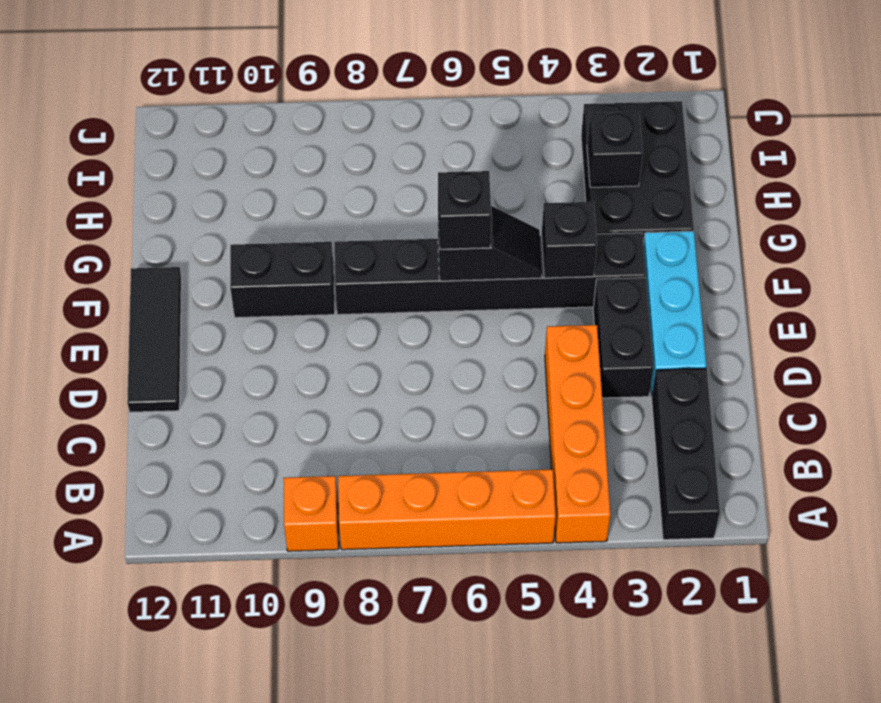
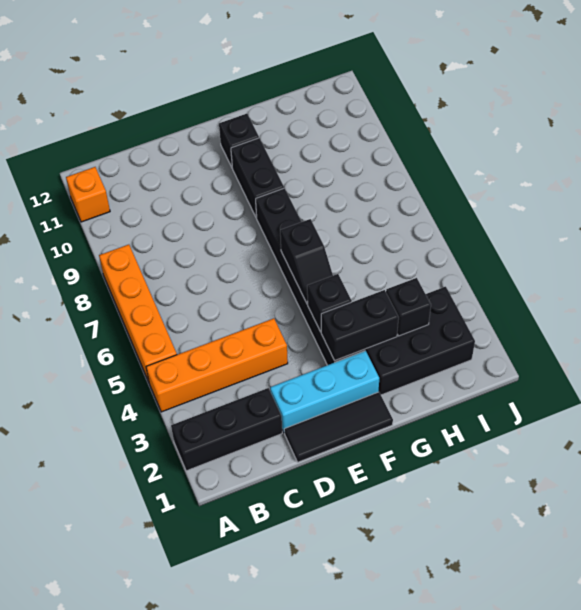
orange 1x1 brick [284,476,339,551] -> orange 1x1 brick moved to [66,167,110,222]
black 1x2 brick [593,278,653,398] -> black 1x2 brick moved to [321,290,399,361]
black 1x3 tile [127,267,181,412] -> black 1x3 tile moved to [284,392,393,462]
black 1x1 brick [438,171,491,249] -> black 1x1 brick moved to [219,114,259,167]

